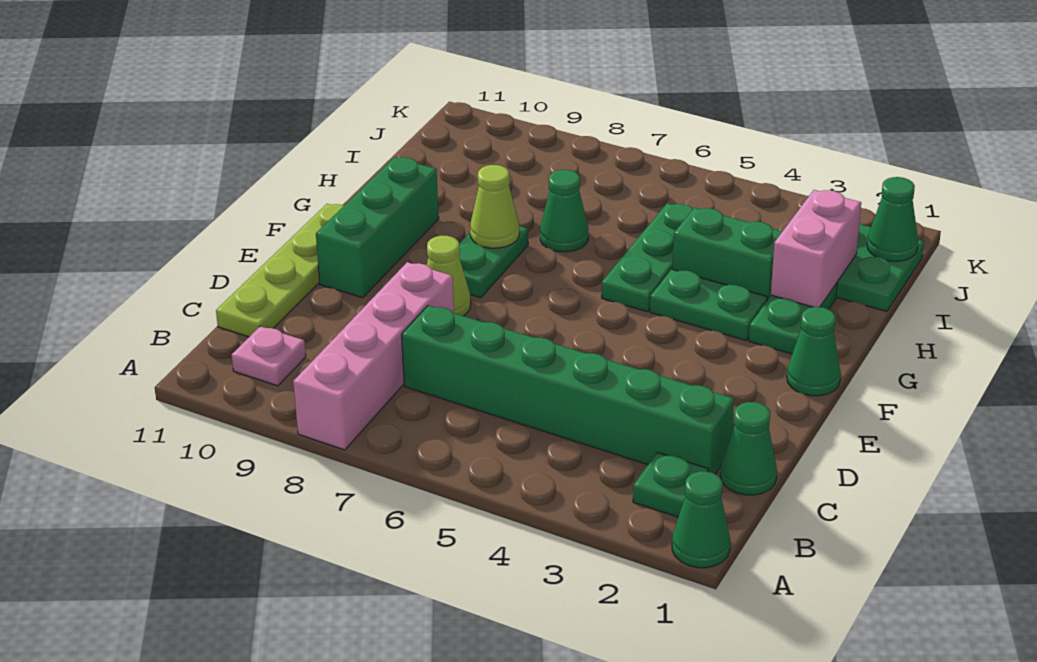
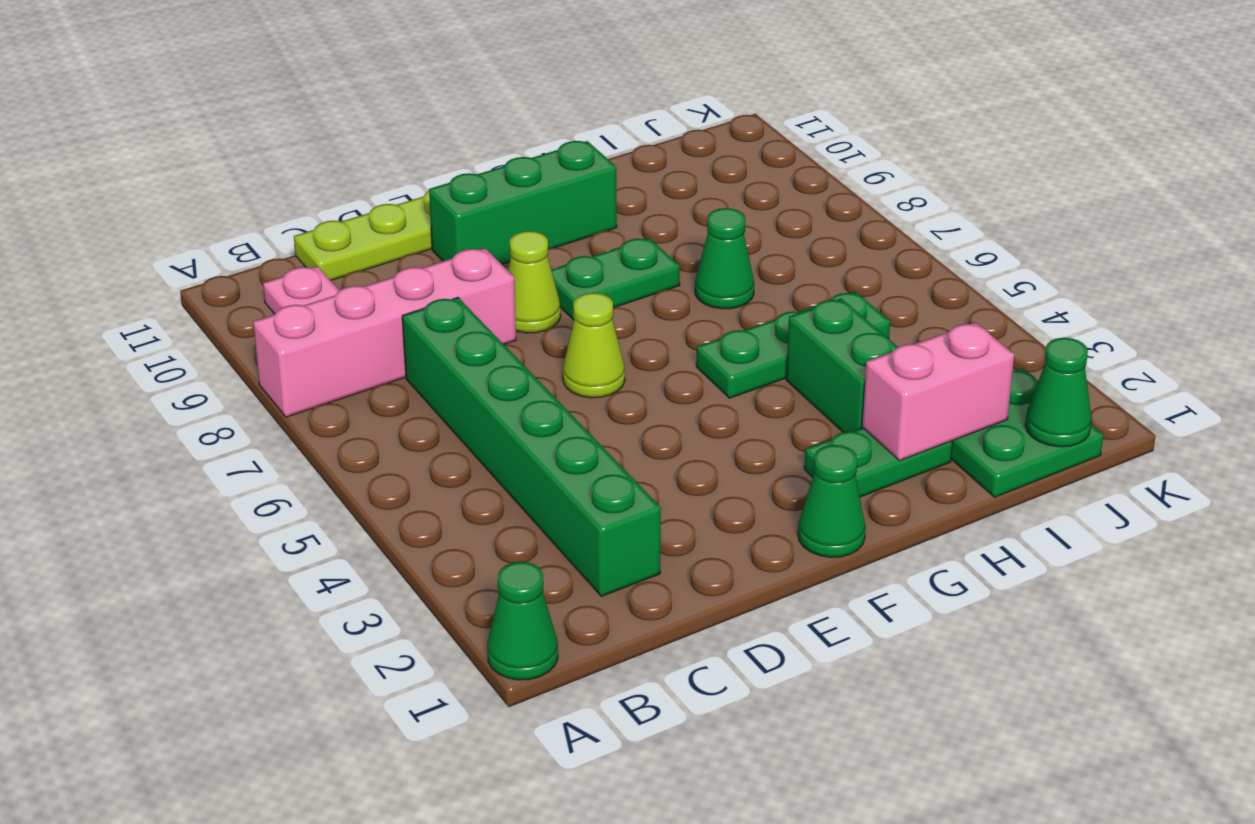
green 1x1 plate [633,452,709,517] -> none
green 1x1 cone [720,402,777,495] -> none
green 1x2 plate [650,269,767,340] -> none
lime 1x1 cone [470,165,519,248] -> lime 1x1 cone moved to [563,293,625,398]

